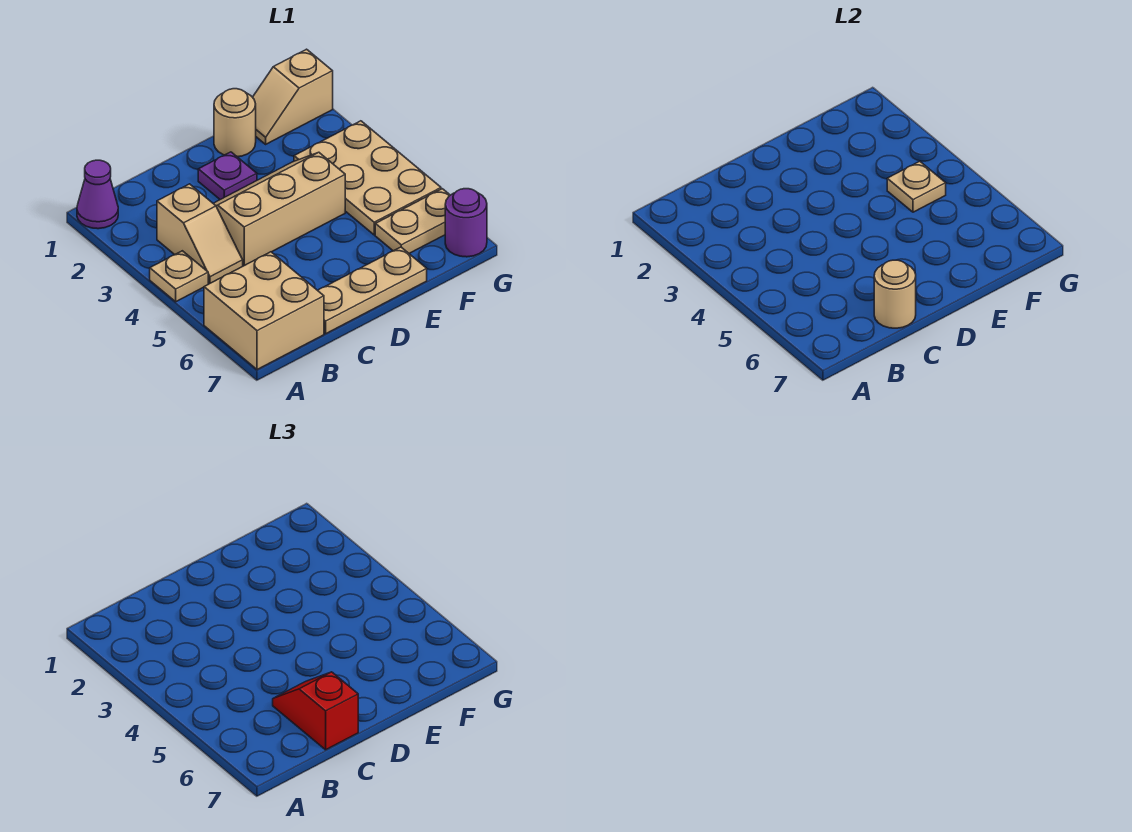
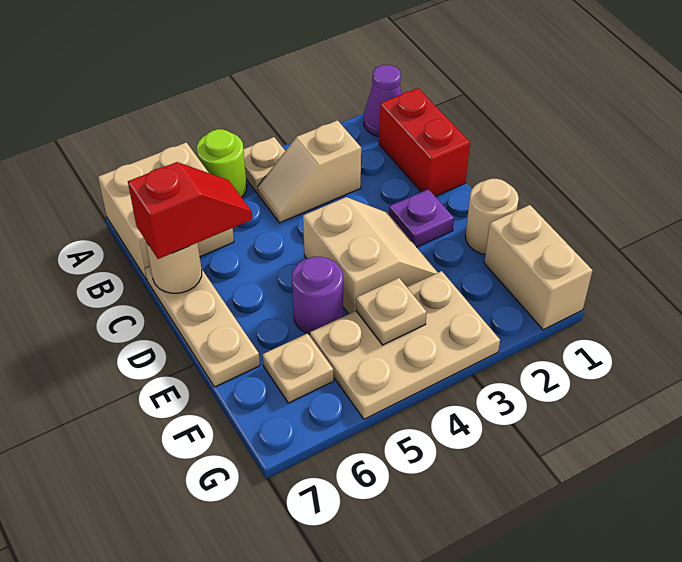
none -> lime 1x1 round brick [197,129,247,197]
none -> red 1x2 brick [379,88,470,196]
tan 2x3 slope [213,152,345,266] -> tan 2x2 slope [303,197,438,314]
tan 1x2 slope [253,49,333,144] -> tan 1x2 brick [484,205,593,330]
tan 1x2 plate [375,189,450,253] -> tan 1x1 plate [263,333,334,403]
purple 1x1 round brick [445,189,487,257] -> purple 1x1 round brick moved to [292,257,343,334]

